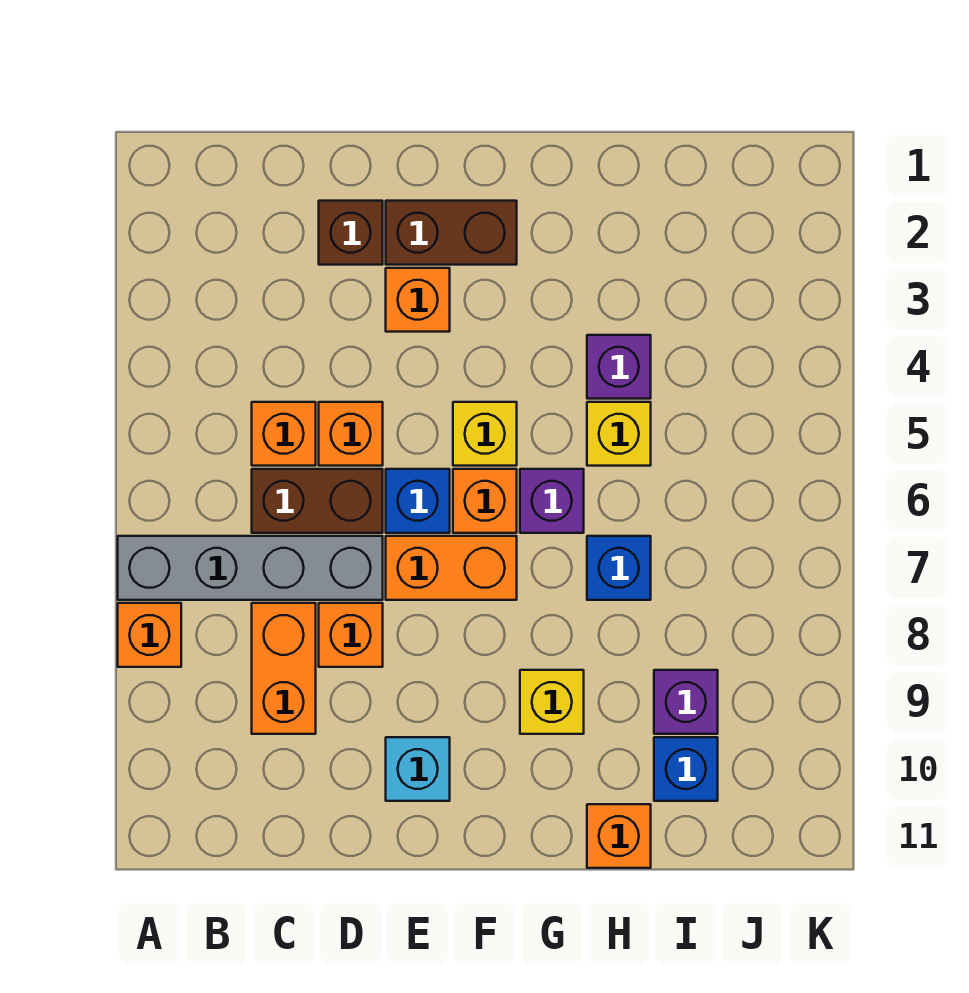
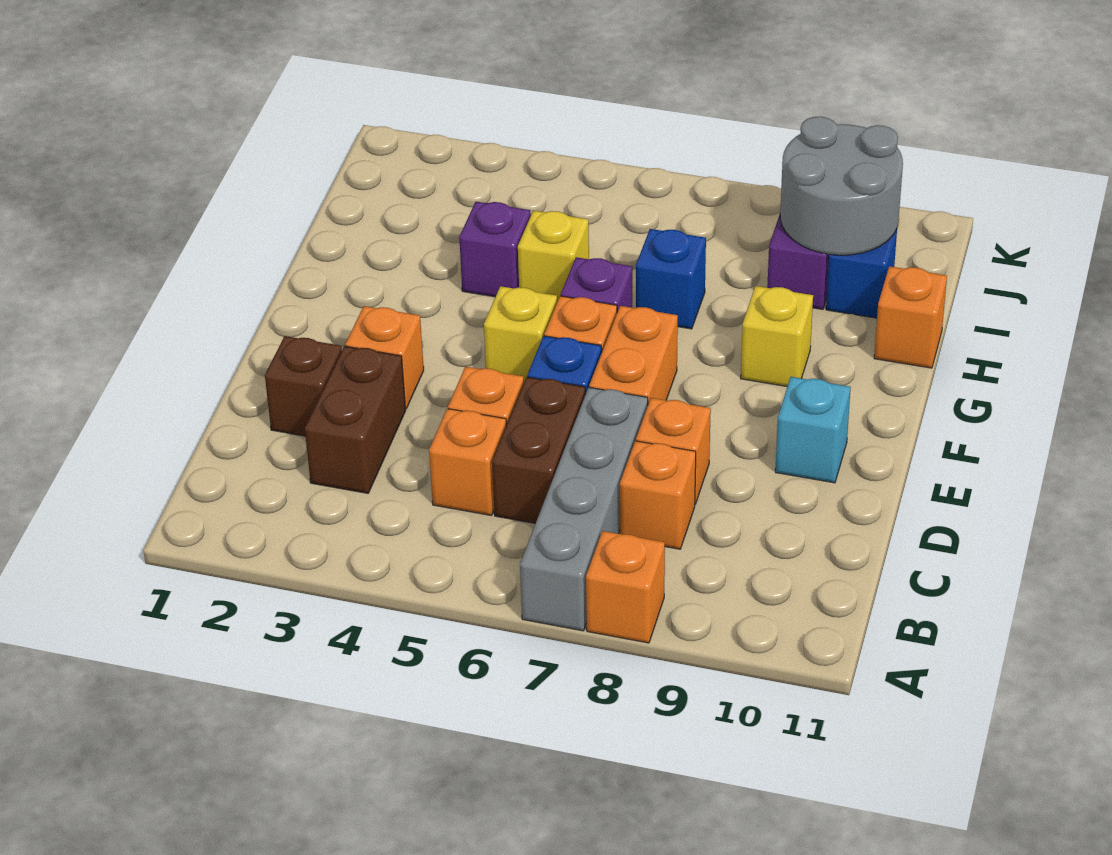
orange 1x2 brick [252,603,316,734] -> orange 1x1 brick [620,441,696,549]
brown 1x2 brick [386,201,517,265] -> brown 1x2 brick moved to [305,346,406,493]
none -> grey 2x2 round brick [780,117,903,255]

